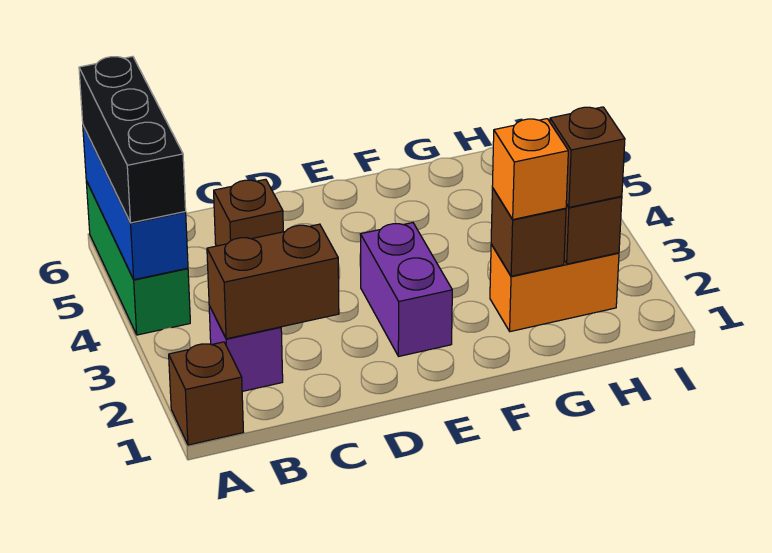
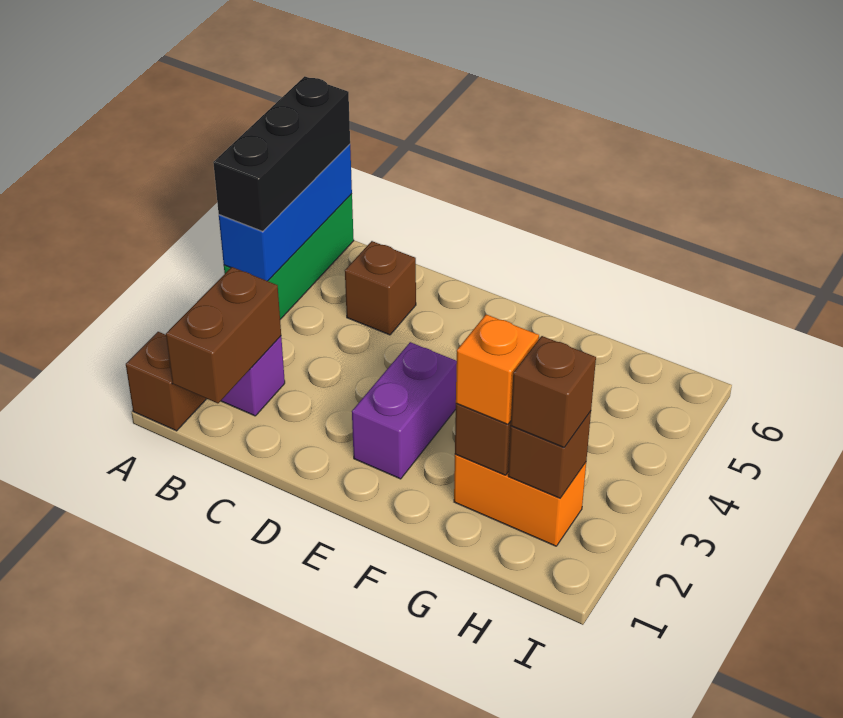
brown 1x2 brick [207,224,339,339] -> brown 1x2 brick turned to [166,267,281,403]

